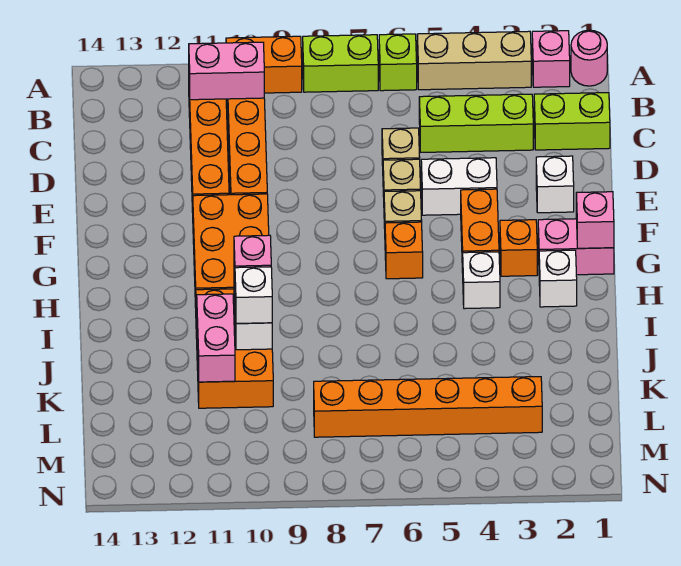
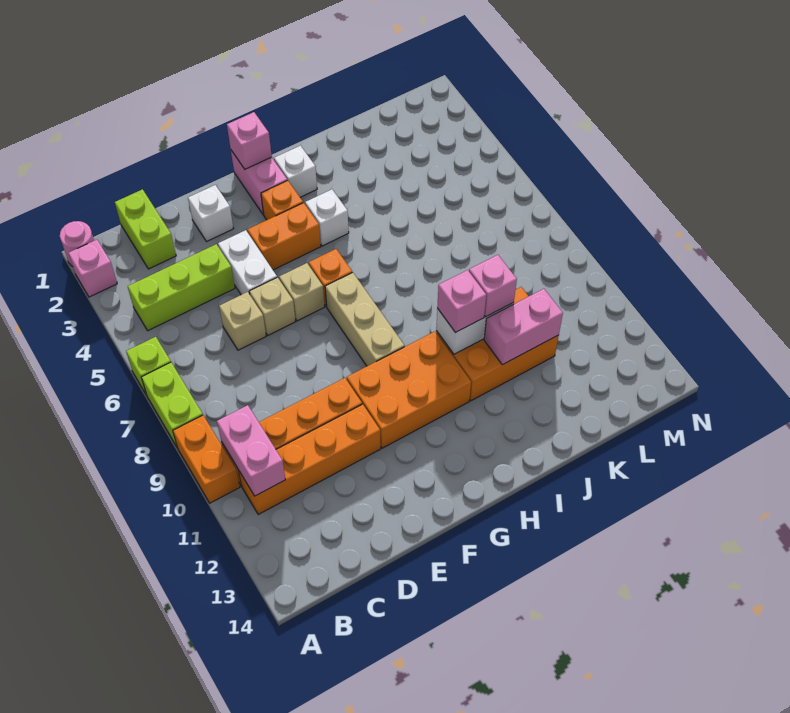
tan 1x3 brick [417,31,531,90] -> tan 1x3 brick moved to [325,272,405,366]
lime 1x3 brick [419,94,533,152] -> lime 1x3 brick turned to [128,244,235,331]
white 1x1 brick [235,267,272,323] -> pink 1x1 brick [469,255,517,317]
orange 1x6 brick [314,377,542,437] -> none

